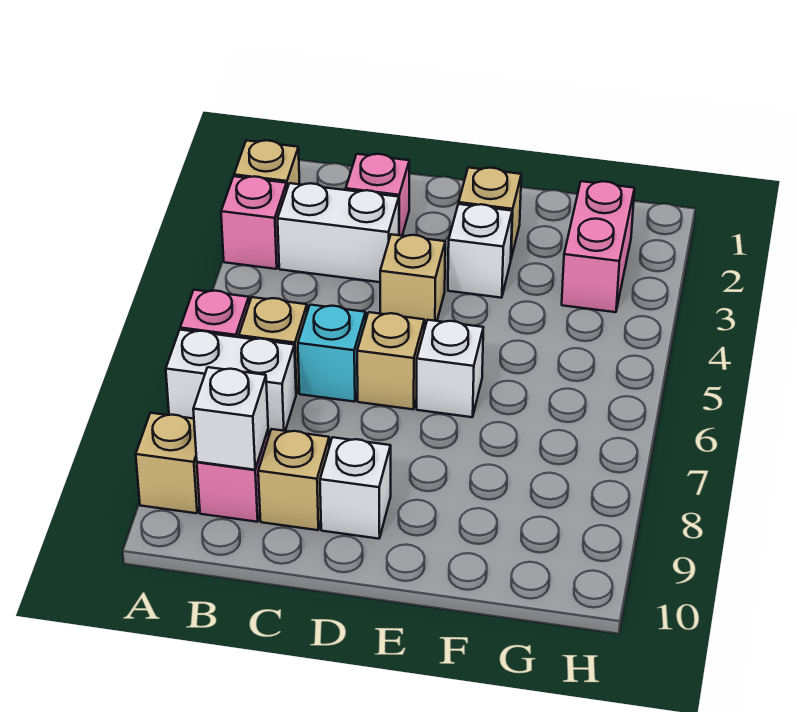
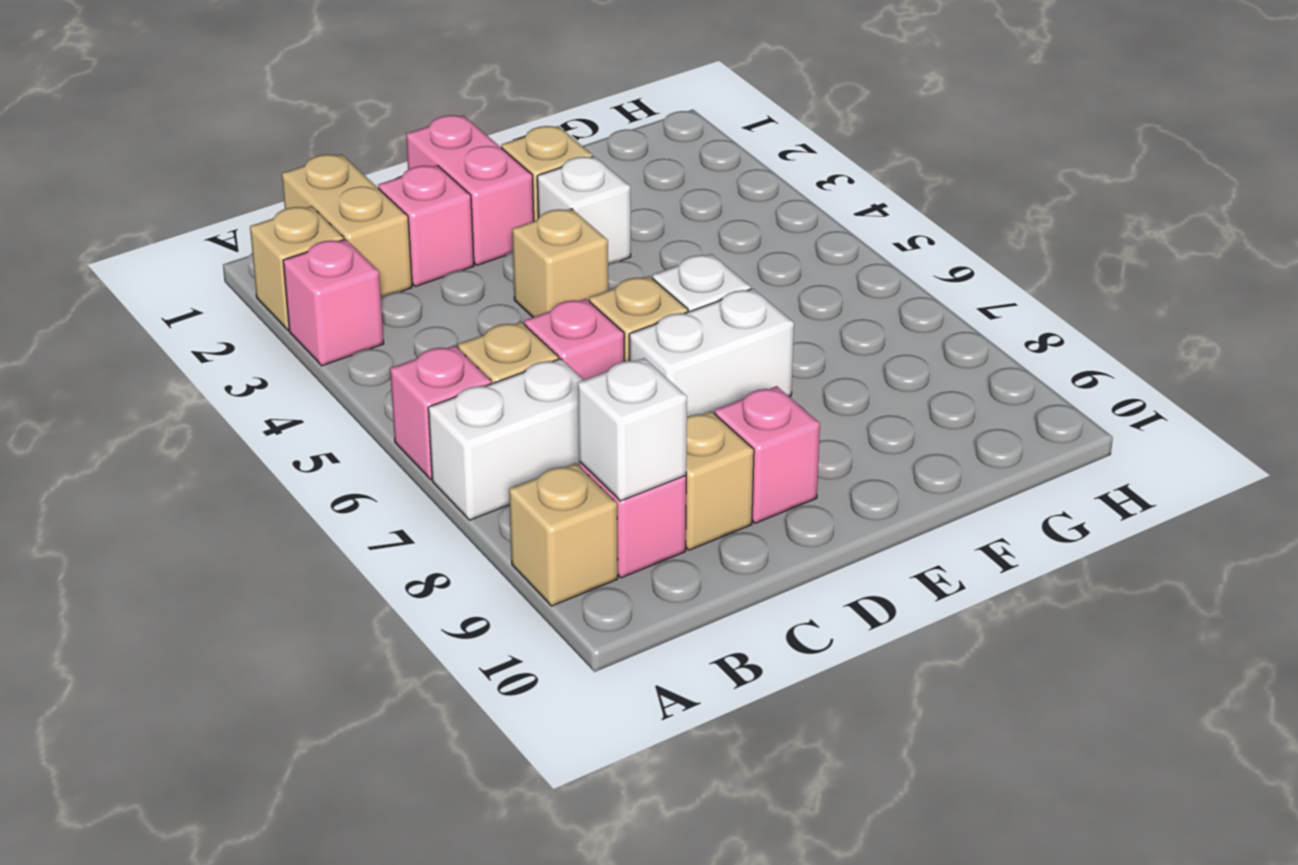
none -> tan 1x2 brick [282,154,412,298]
white 1x2 brick [278,183,399,282] -> white 1x2 brick moved to [629,289,794,417]
cyan 1x1 brick [298,305,366,402] -> pink 1x1 brick [524,299,624,380]
white 1x1 brick [320,437,391,539] -> pink 1x1 brick [714,386,820,523]
pink 1x2 brick [562,181,635,312] -> pink 1x2 brick moved to [406,115,534,265]

